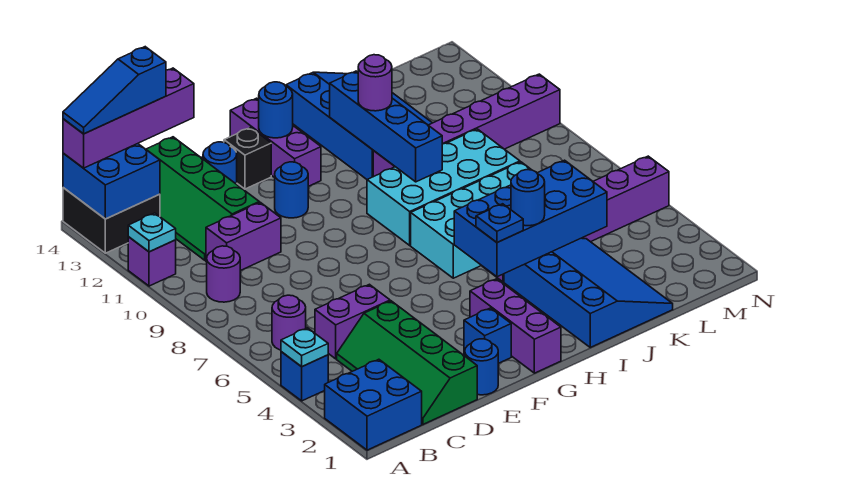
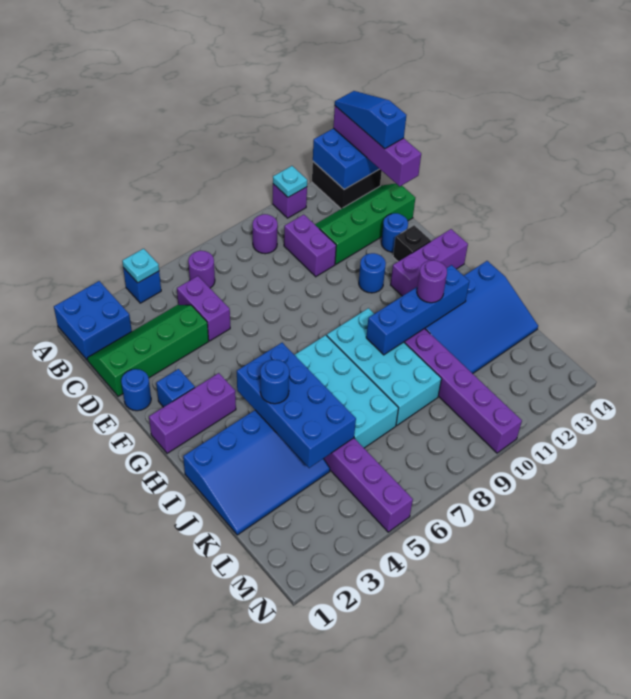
blue 1x1 round brick [259,82,293,138] -> none
blue 1x1 plate [476,204,523,242] -> none

